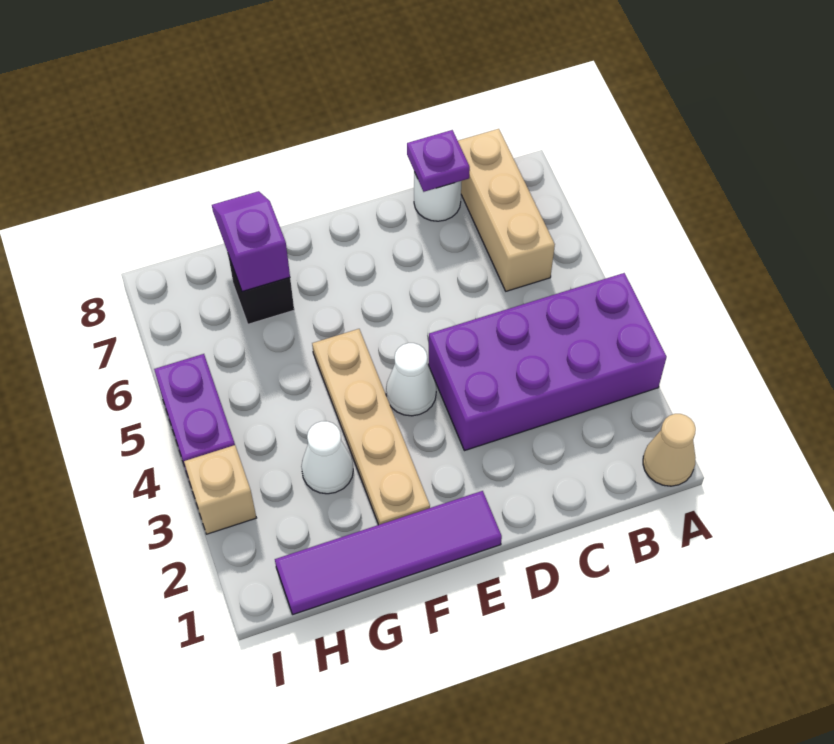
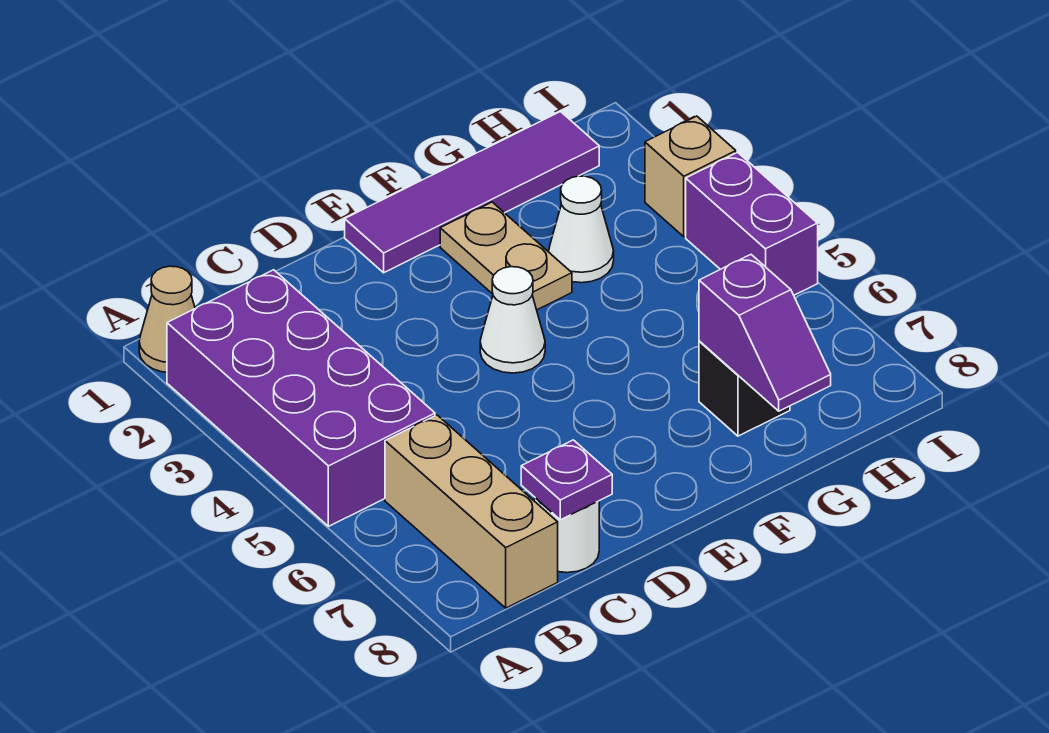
purple 2x4 brick [428,273,667,451] -> purple 2x4 brick turned to [167,270,435,526]
tan 1x4 plate [312,329,430,525] -> tan 1x2 plate [440,202,572,310]

